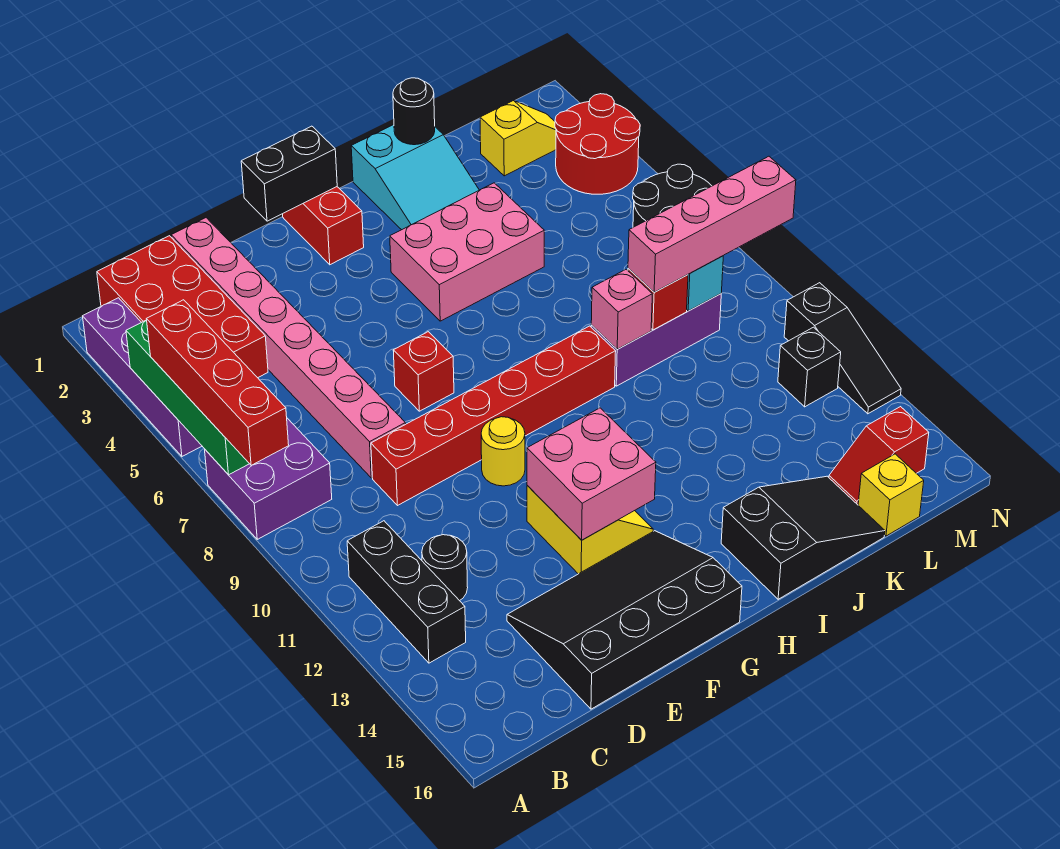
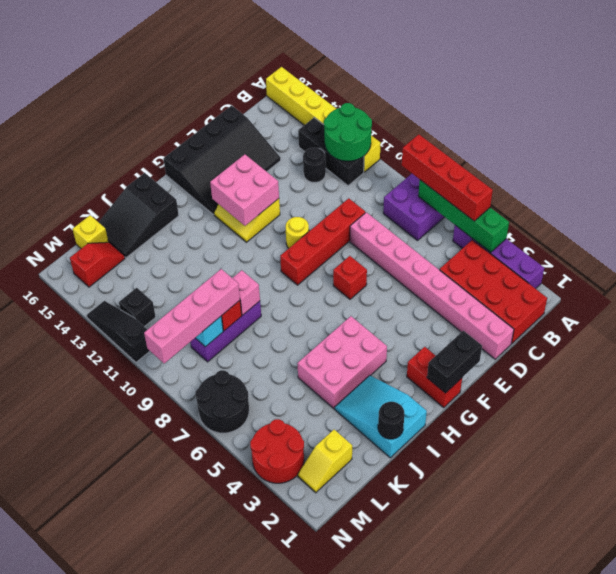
none -> yellow 1x6 brick [266,67,381,172]
none -> green 2x2 round brick [324,103,372,161]
red 1x6 brick [371,326,616,506] -> red 1x4 brick [280,198,365,285]

